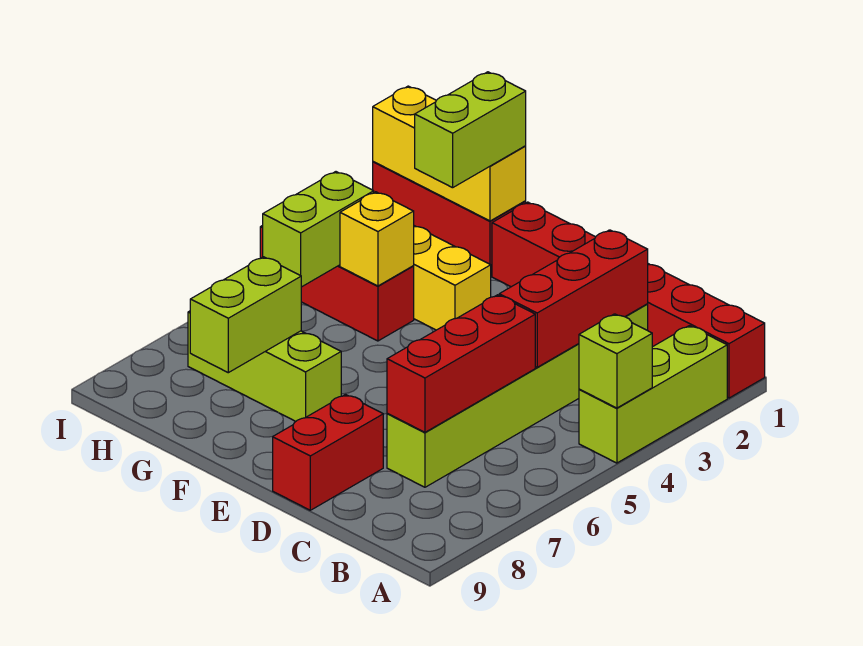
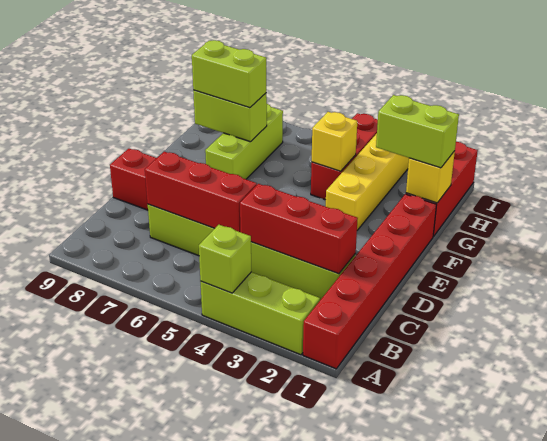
yellow 1x3 brick [373,86,526,221] -> yellow 1x1 brick [406,151,455,203]
lime 1x2 brick [263,172,374,287] -> lime 1x2 brick moved to [192,40,266,108]

